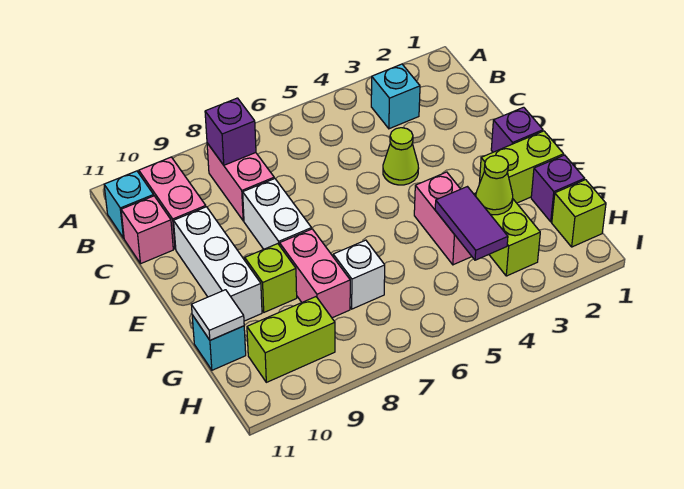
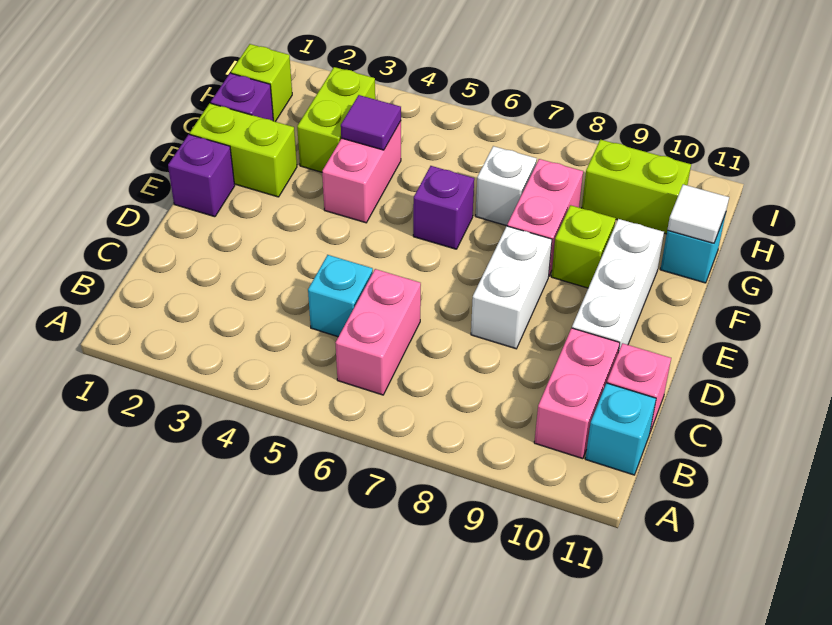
cyan 1x1 brick [371,64,420,129] -> cyan 1x1 brick moved to [308,255,373,337]
pink 1x2 brick [207,143,274,221] -> pink 1x2 brick moved to [335,269,421,395]
purple 1x1 brick [205,98,256,165] -> purple 1x1 brick moved to [413,166,474,249]
lime 1x1 cone [383,128,419,185] -> none
lime 1x1 cone [476,155,513,215] -> none
purple 1x2 tile [435,187,508,260] -> purple 1x1 tile [341,95,401,150]

